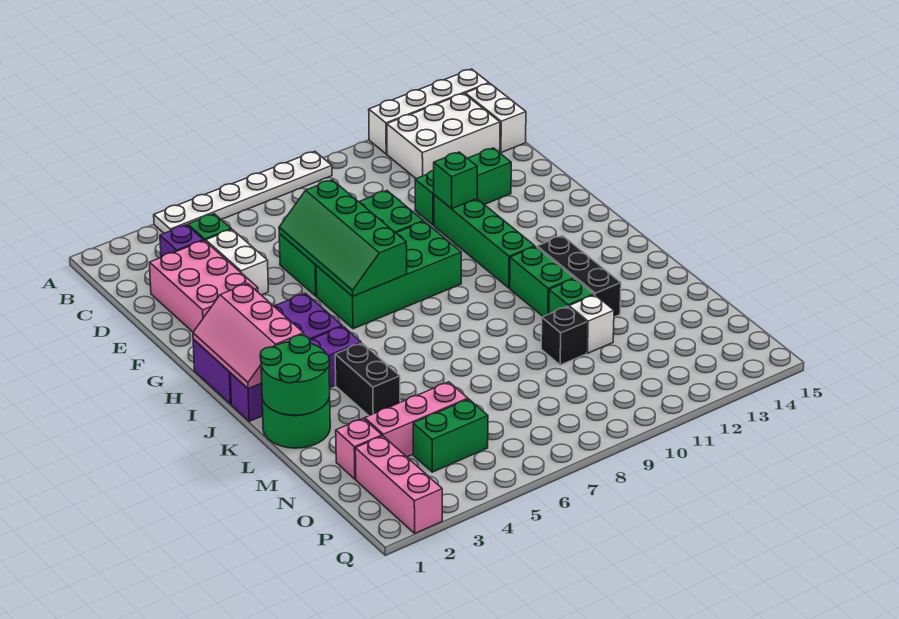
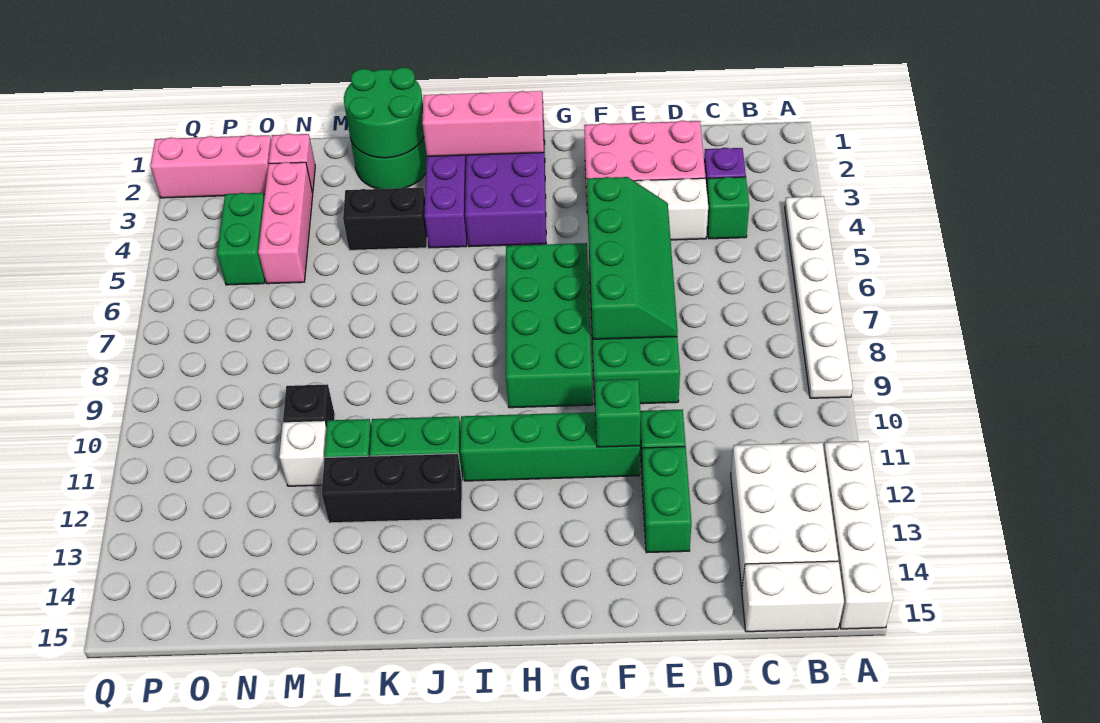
green 2x4 slope [279,180,407,296] -> green 2x4 slope turned to [587,177,678,339]

